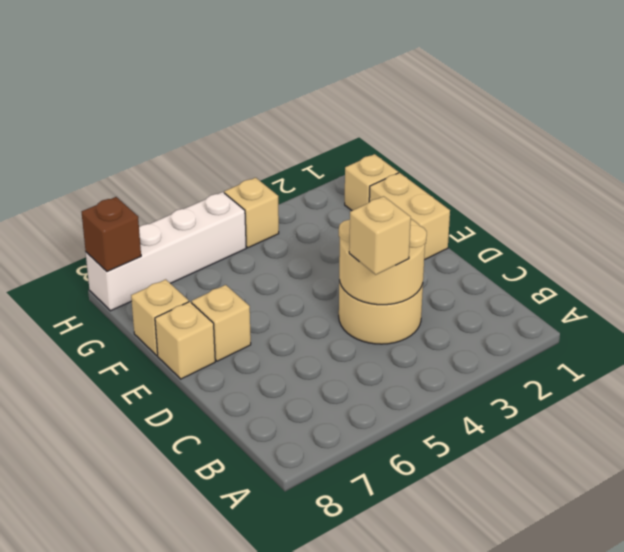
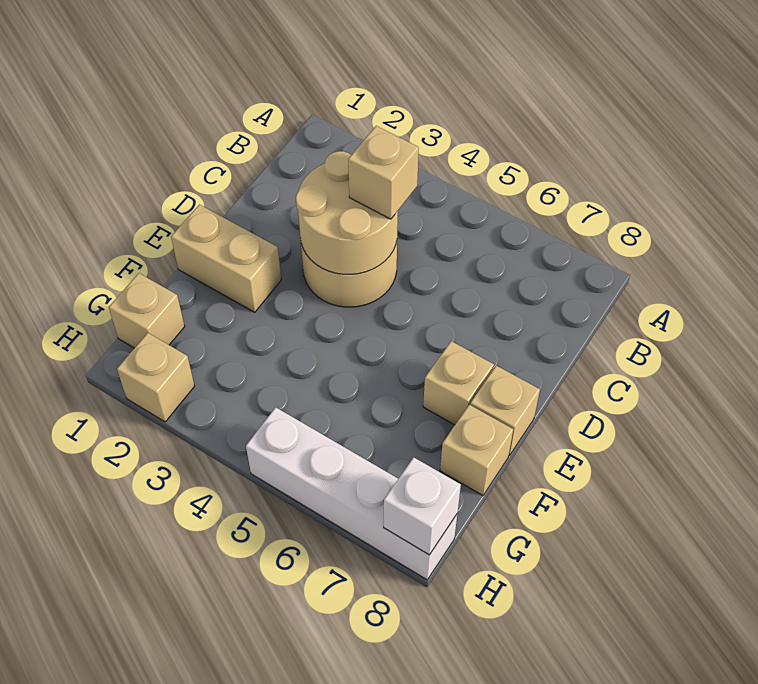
tan 1x2 brick [369,173,450,260] -> tan 1x2 brick turned to [171,205,281,312]
tan 1x1 brick [224,178,279,248] -> tan 1x1 brick moved to [117,333,194,422]
brown 1x1 brick [82,197,141,271] -> white 1x1 brick [384,458,461,555]

